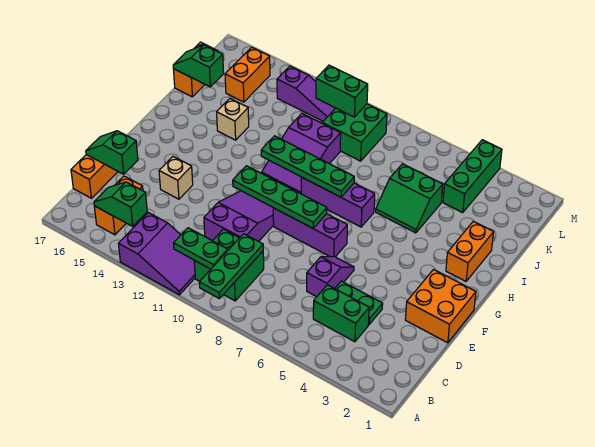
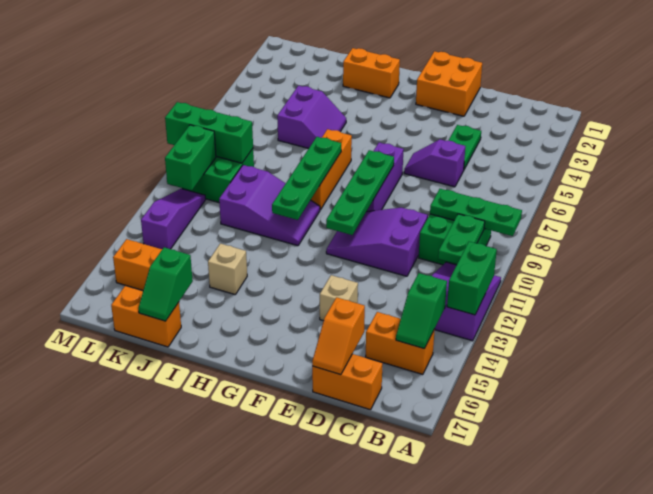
green 1x2 brick [313,285,369,342] -> green 1x2 brick moved to [447,242,497,315]
green 1x2 slope [86,131,138,174] -> orange 1x2 slope [312,297,365,375]
purple 1x3 brick [301,177,375,227] -> orange 1x3 brick [311,129,352,210]
green 2x2 slope [376,164,443,233] -> purple 2x2 slope [277,86,346,148]
green 1x3 brick [443,140,502,213] -> green 1x3 brick moved to [165,102,253,163]

